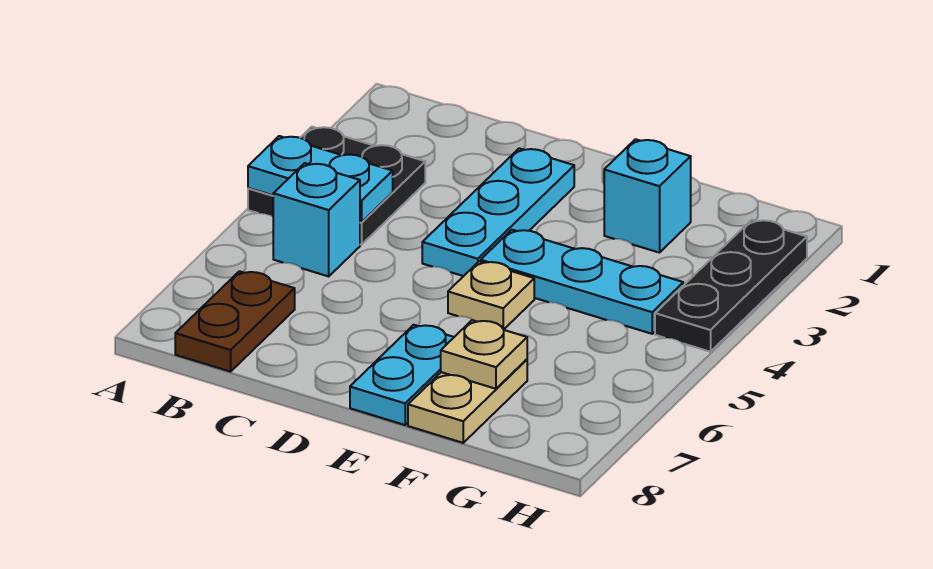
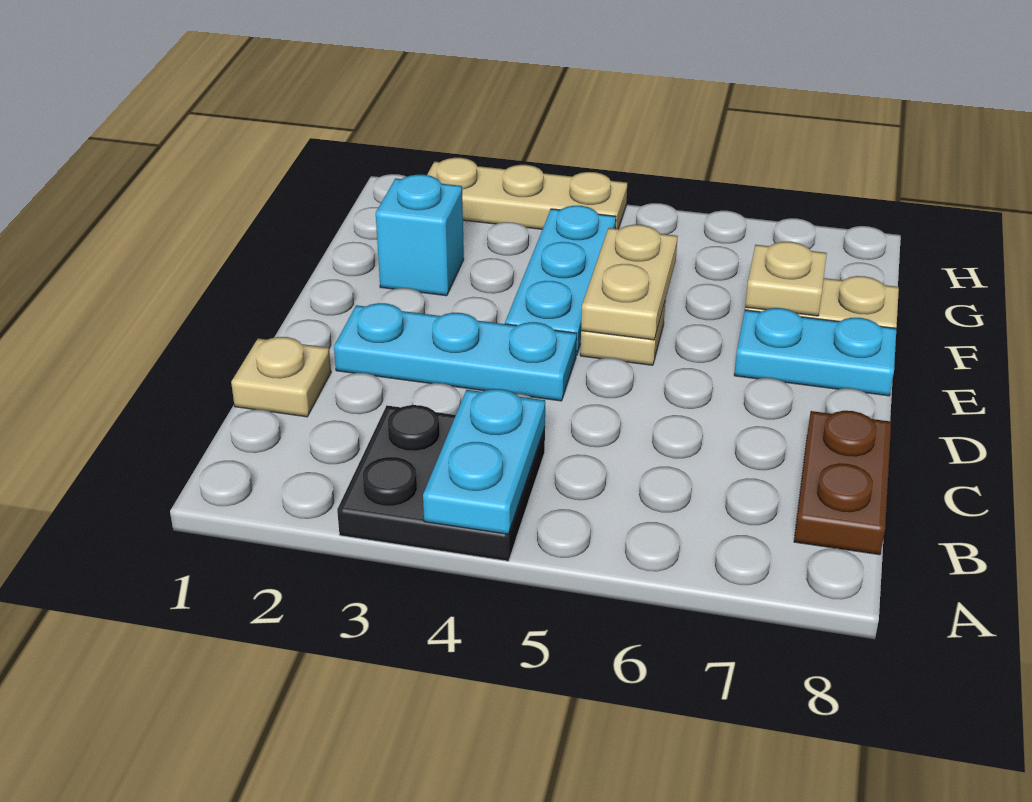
cyan 1x1 brick [273,163,360,276] -> none
brown 1x2 plate [175,271,295,372] -> brown 1x2 plate turned to [794,411,891,555]
none -> tan 1x1 plate [231,337,331,417]
none -> tan 1x2 plate [581,225,678,340]
black 1x3 plate [655,220,807,352] -> tan 1x3 plate [427,158,627,229]

